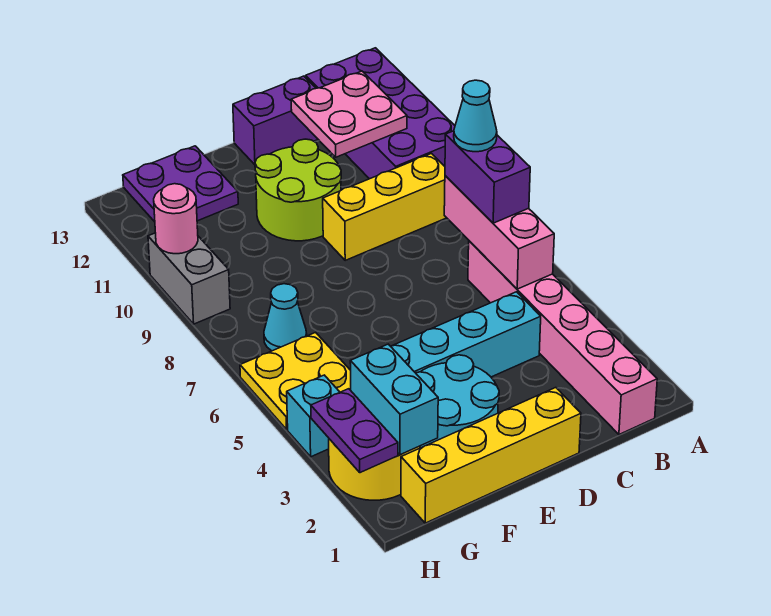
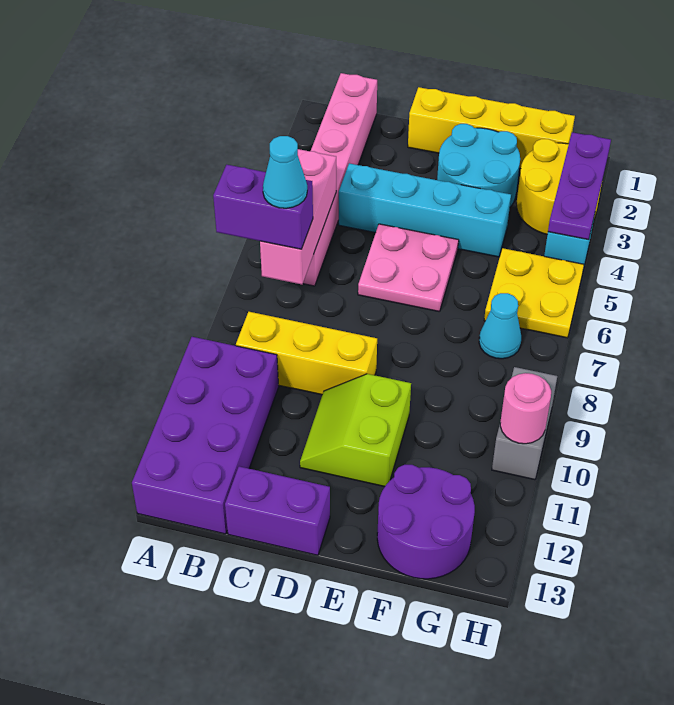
purple 1x2 brick [445,131,530,223] -> purple 1x2 brick turned to [213,165,313,249]
pink 2x2 plate [291,71,407,157] -> pink 2x2 plate moved to [358,224,459,312]
lime 2x2 round brick [255,139,341,241] -> lime 2x2 slope [300,374,411,487]
purple 2x2 plate [123,146,238,222] -> purple 2x2 round brick [377,465,475,579]
cyan 1x2 brick [350,344,438,455] -> none
purple 1x2 plate [311,389,398,473] -> purple 1x3 plate [548,132,611,240]

